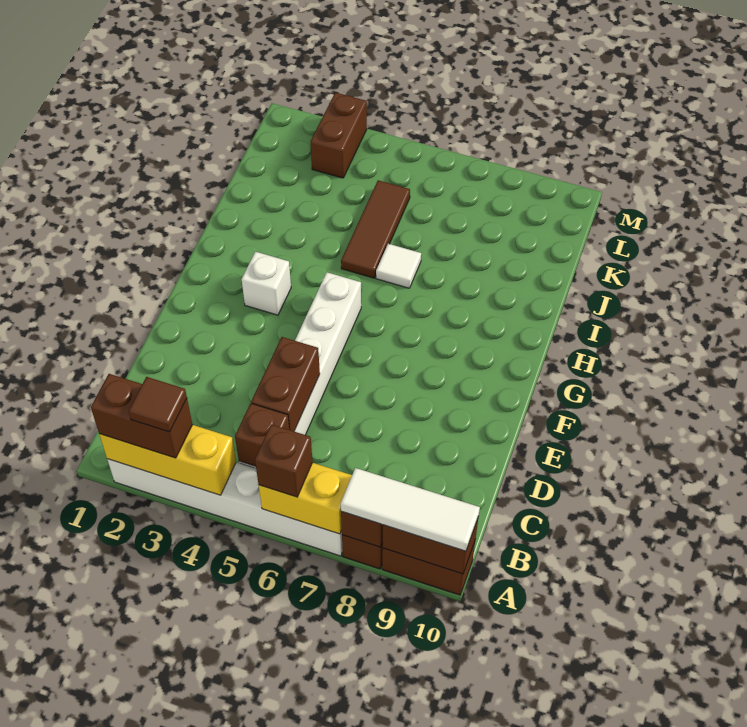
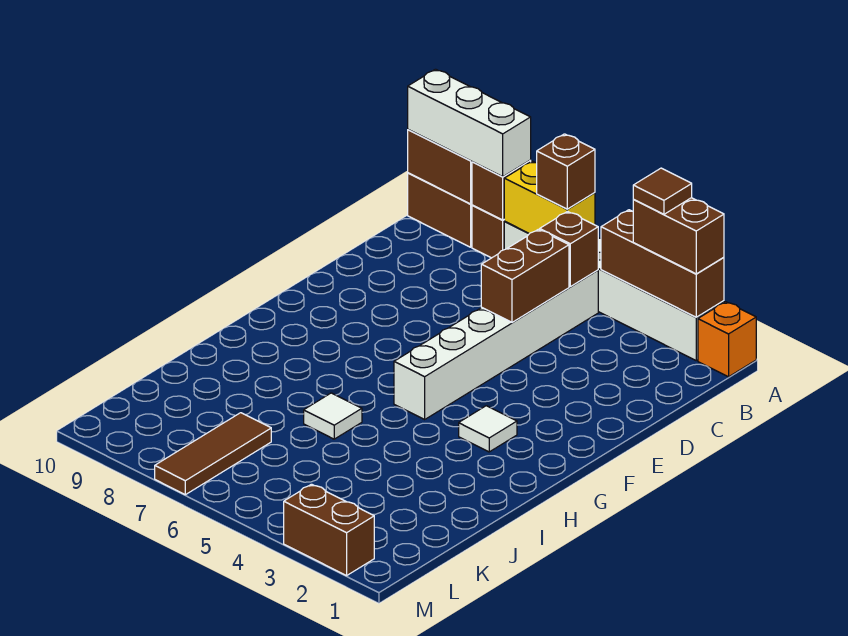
none -> orange 1x1 brick [698,302,756,377]
yellow 1x3 brick [99,425,236,495] -> brown 1x3 brick [601,210,724,317]
white 1x3 tile [341,468,480,551] -> white 1x3 brick [408,69,531,177]
white 1x1 brick [242,252,291,315] -> white 1x1 tile [459,406,517,452]
brown 1x3 tile [341,180,410,278] -> brown 1x3 tile moved to [155,413,271,495]
brown 1x2 brick [311,93,367,178] -> brown 1x2 brick turned to [284,484,374,576]

